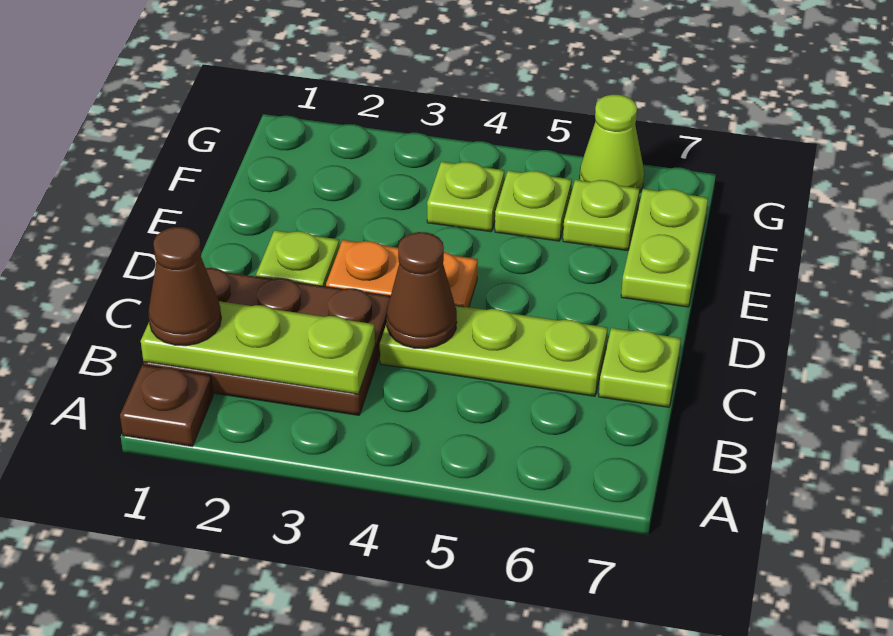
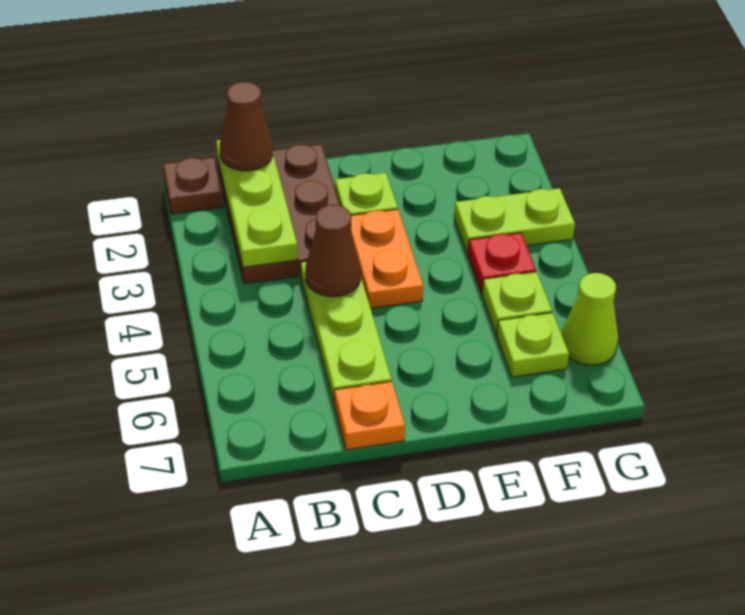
lime 1x1 plate [599,328,681,407] -> orange 1x1 plate [334,381,405,450]
lime 1x2 plate [621,189,708,307] -> lime 1x2 plate moved to [454,188,575,254]
lime 1x1 plate [427,162,504,232] -> red 1x1 plate [468,233,536,293]

